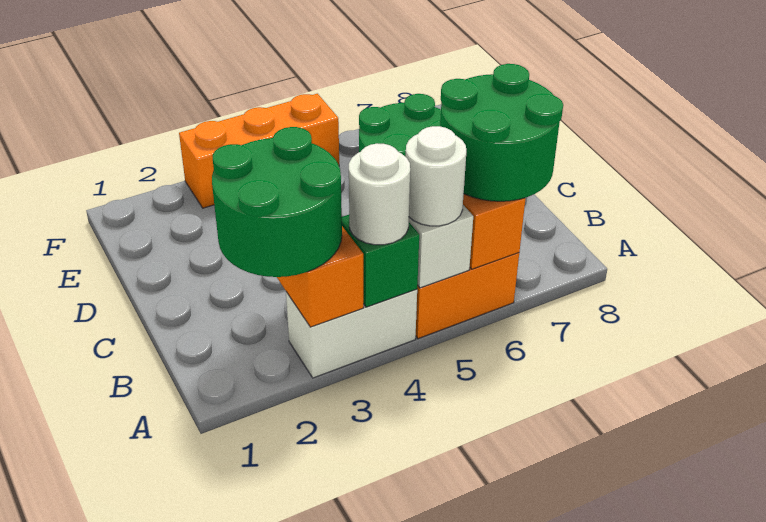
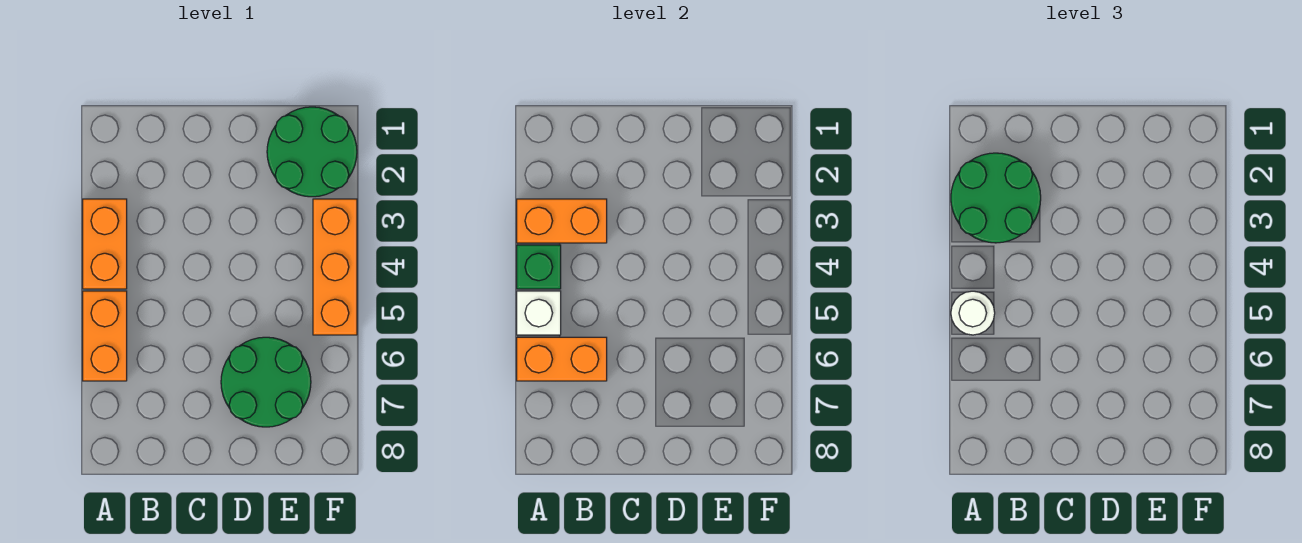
white 1x2 brick [286,289,417,378] -> orange 1x2 brick [83,199,127,289]
white 1x1 round brick [349,143,410,245] -> none
green 2x2 round brick [440,64,563,201] -> green 2x2 round brick moved to [267,107,357,197]

